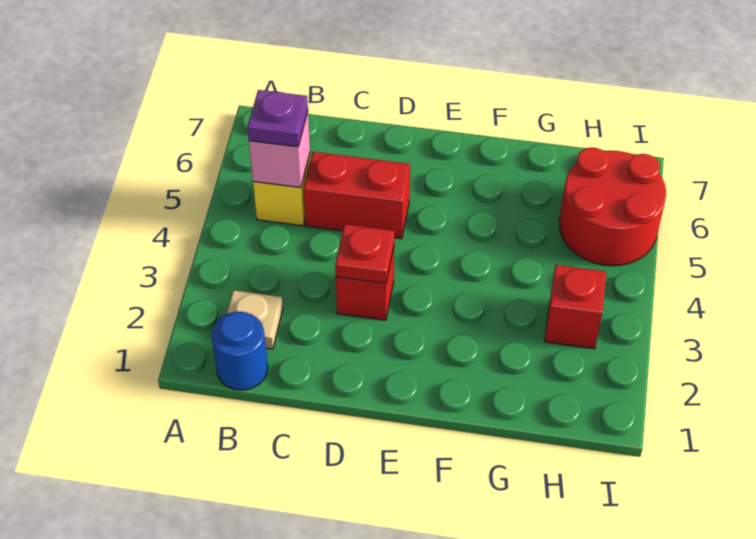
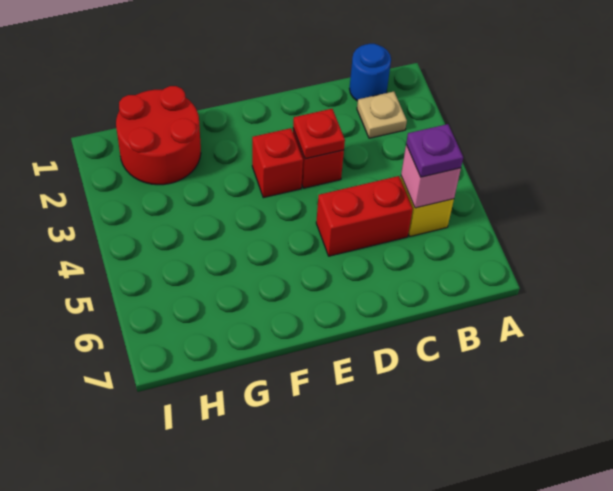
red 1x1 brick [545,265,606,349] -> red 1x1 brick moved to [252,128,303,198]
red 2x2 round brick [559,147,666,266] -> red 2x2 round brick moved to [116,86,201,185]

